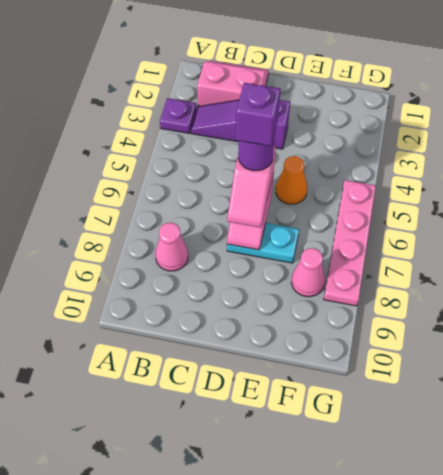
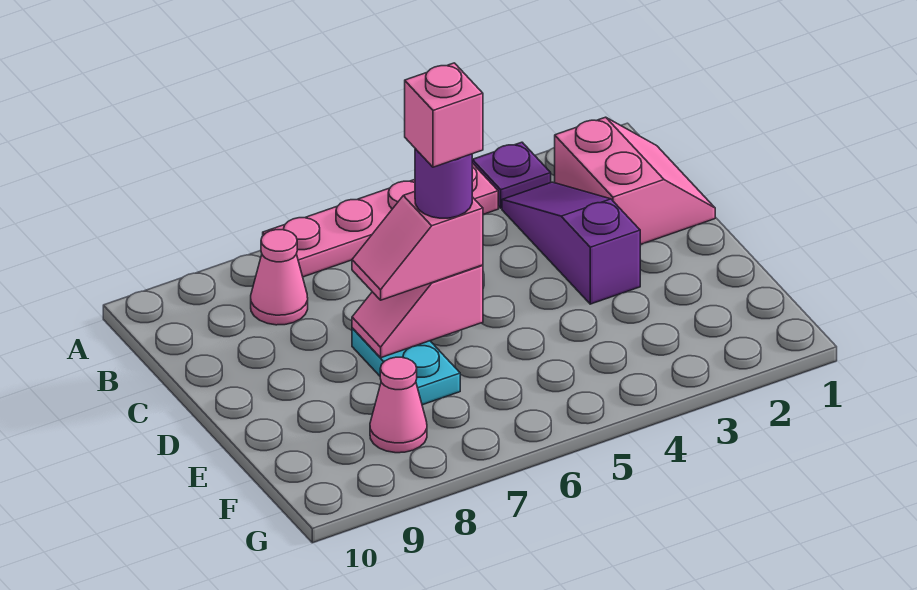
purple 1x1 brick [236,83,281,146] -> pink 1x1 brick [405,63,483,167]
orange 1x1 cone [276,156,307,204] -> none
pink 1x4 plate [324,180,376,306] -> pink 1x4 plate moved to [263,163,498,277]

